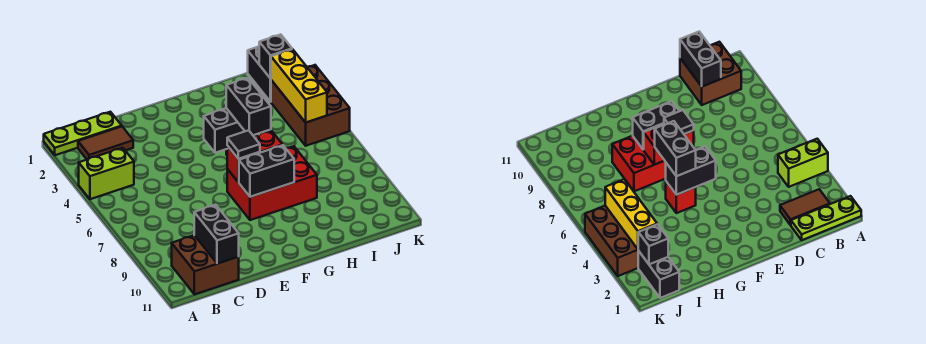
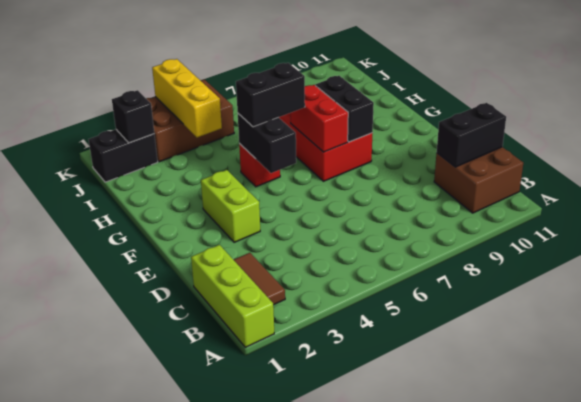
lime 1x3 plate [44,112,122,155] -> lime 1x3 brick [191,245,274,347]
lime 1x2 brick [79,148,134,199] -> lime 1x2 brick moved to [201,170,260,242]
black 1x1 tile [227,130,260,159] -> none
yellow 1x3 brick [271,49,327,122] -> yellow 1x3 brick turned to [152,59,222,137]

